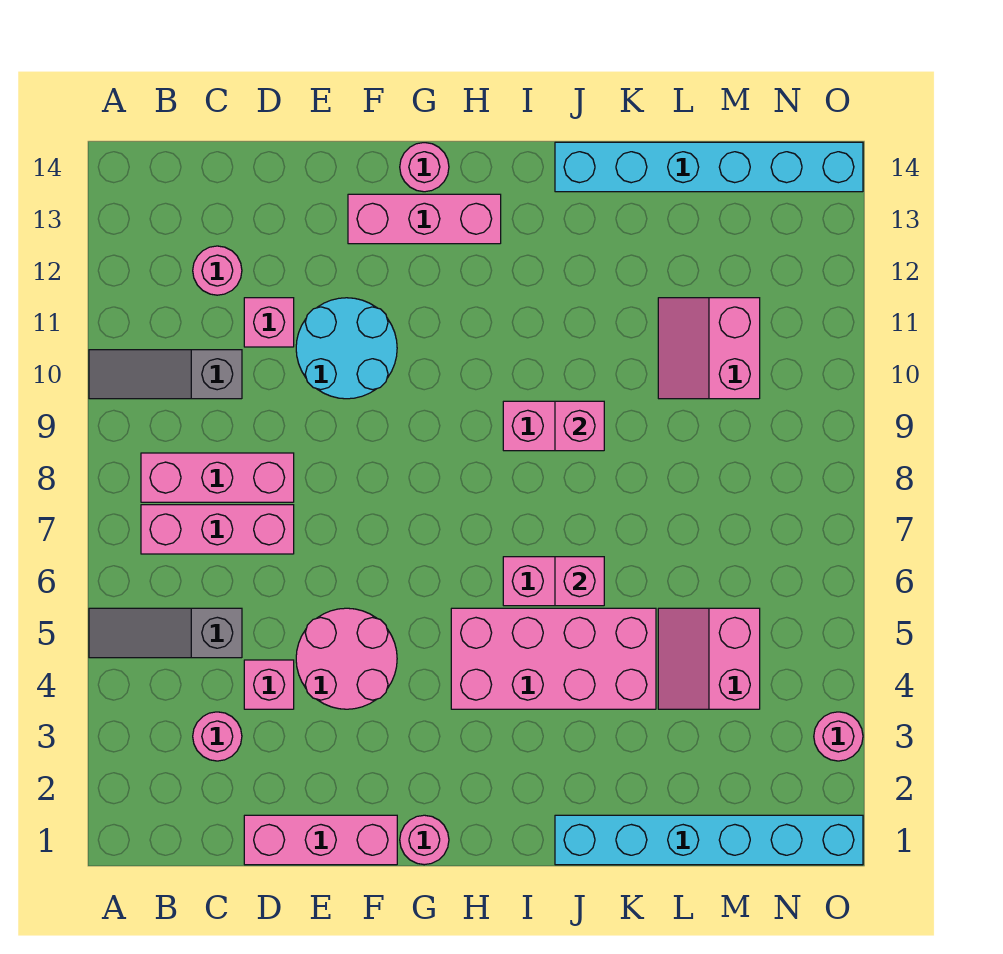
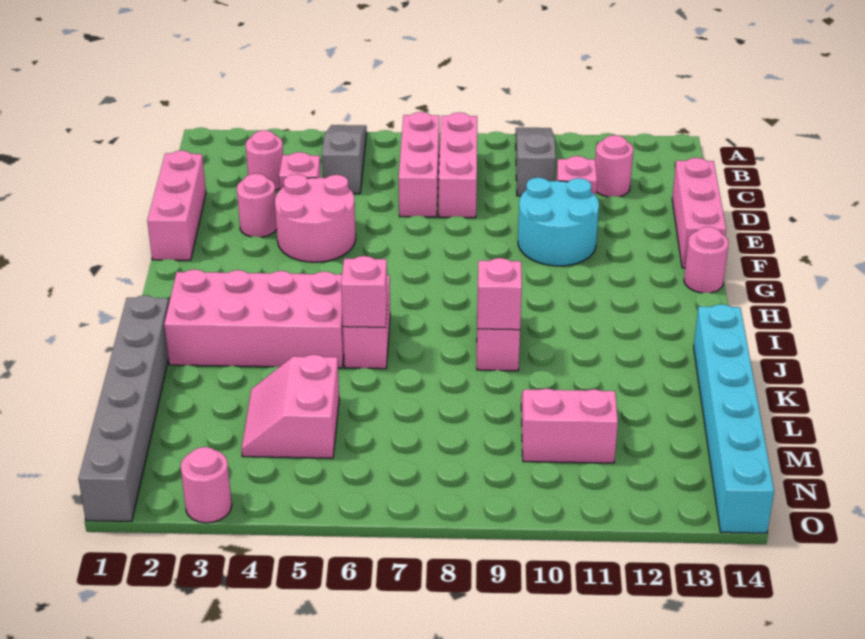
pink 1x3 brick [348,194,501,244] -> pink 1x3 brick moved to [672,158,726,268]
pink 1x1 round brick [400,815,449,865] -> pink 1x1 round brick moved to [237,174,277,237]
pink 2x4 brick [451,608,656,709] -> pink 2x4 brick turned to [164,269,344,368]
cyan 1x6 brick [555,815,863,865] -> grey 1x6 brick [79,295,169,522]
pink 2x2 slope [658,608,760,709] -> pink 2x2 slope turned to [242,355,339,458]

